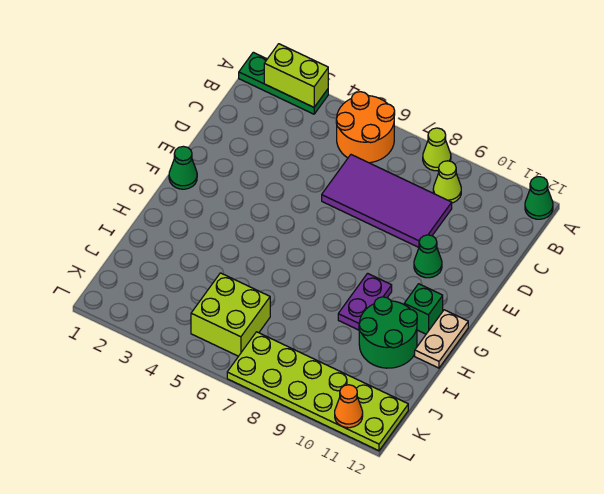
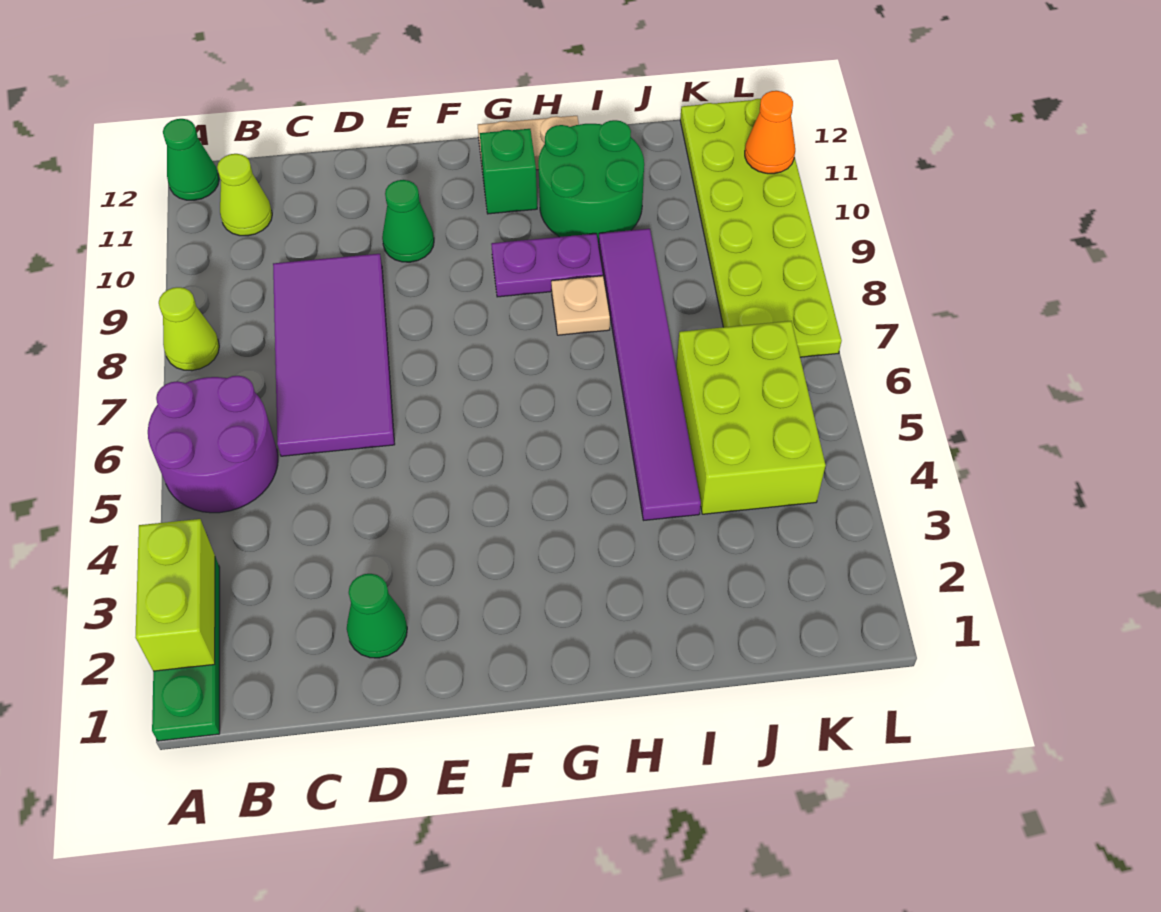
orange 2x2 round brick [336,92,395,163] -> purple 2x2 round brick [148,376,278,513]
lime 1x1 cone [433,161,461,203] -> lime 1x1 cone moved to [217,154,272,236]
green 1x1 cone [169,146,197,189] -> green 1x1 cone moved to [347,574,407,658]
none -> tan 1x1 plate [551,276,610,335]
none -> purple 1x6 tile [599,229,701,520]
lime 2x2 brick [191,273,270,356] -> lime 2x3 brick [676,321,826,514]

